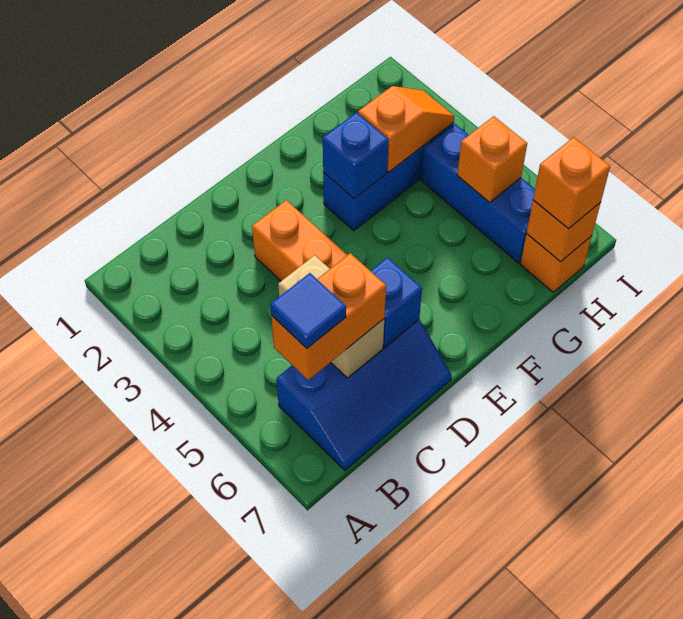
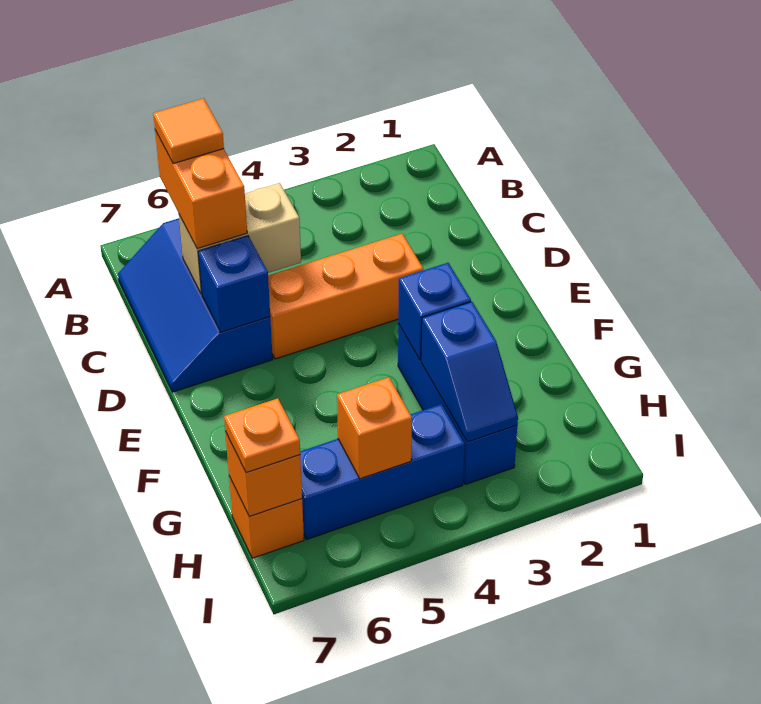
blue 1x1 tile [270,273,346,348] -> orange 1x1 tile [153,98,224,164]
orange 1x2 slope [358,86,454,172] -> blue 1x2 slope [421,302,518,442]
orange 1x1 brick [533,137,610,229] -> orange 1x1 plate [224,398,300,473]

